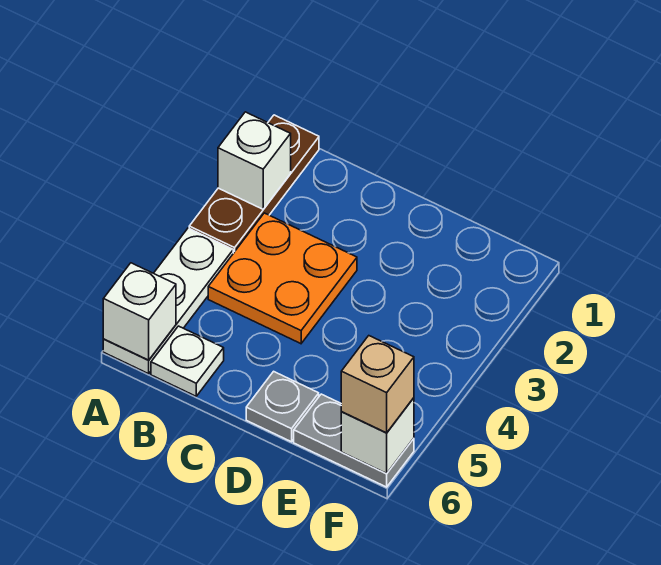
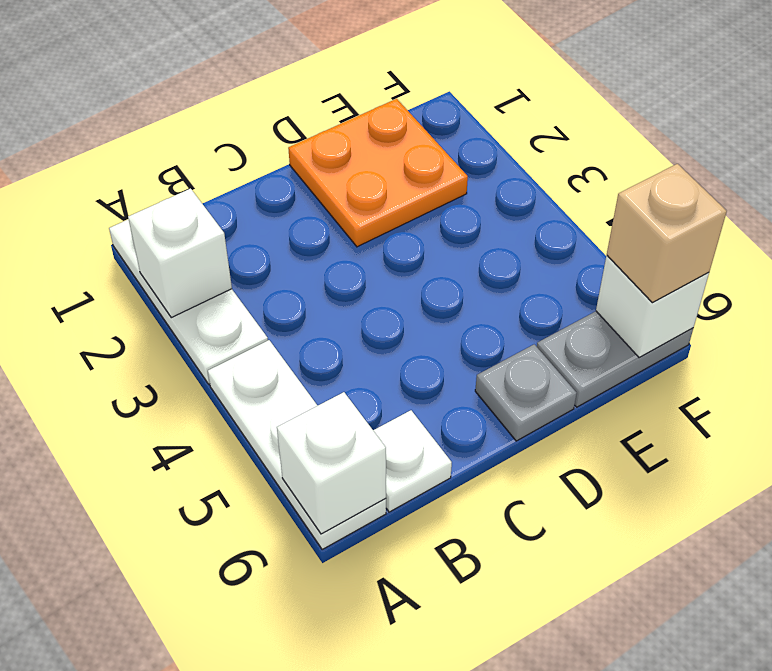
brown 1x3 plate [189,115,319,253] -> white 1x3 plate [109,219,268,384]
orange 2x2 plate [208,213,357,344] -> orange 2x2 plate moved to [288,99,468,247]

